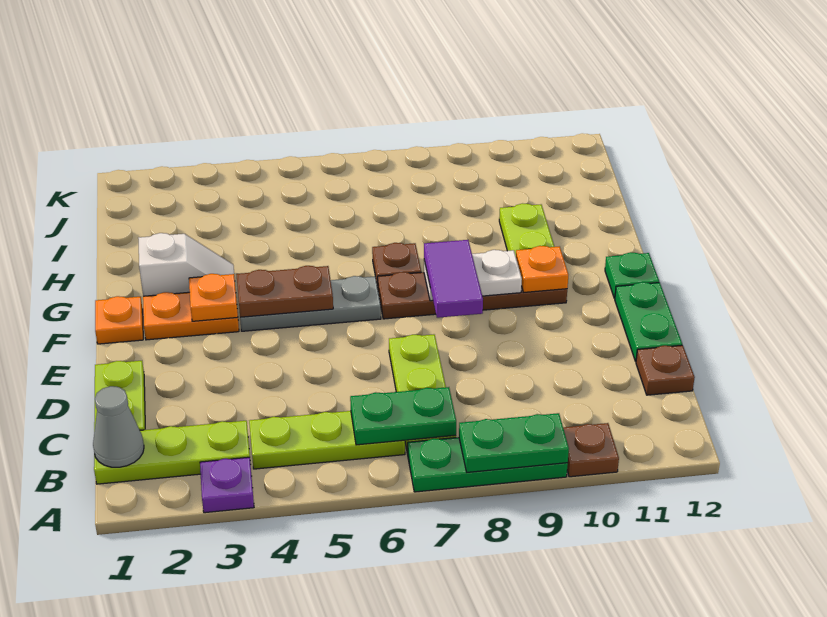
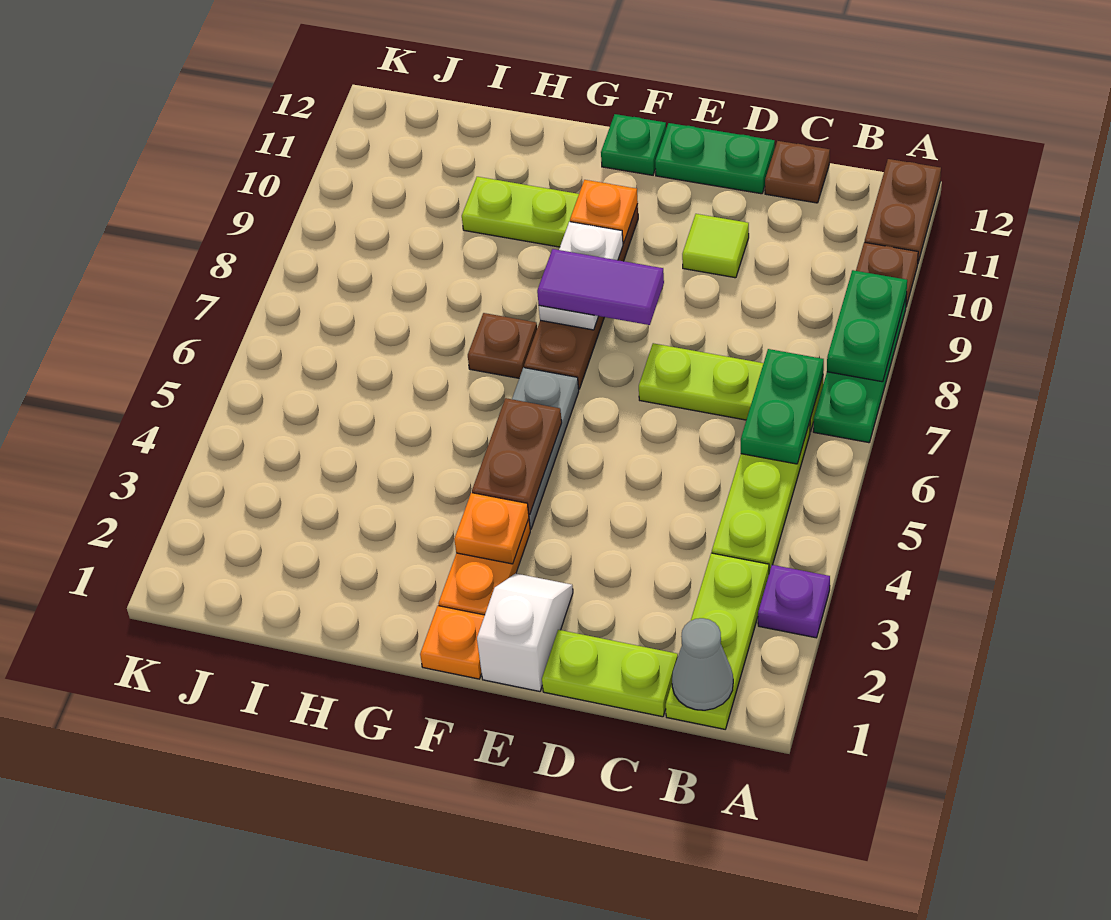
none -> brown 1x2 plate [865,159,941,262]
none -> lime 1x1 tile [682,214,749,278]
white 1x2 slope [138,233,234,296] -> white 1x2 slope moved to [477,573,573,691]

